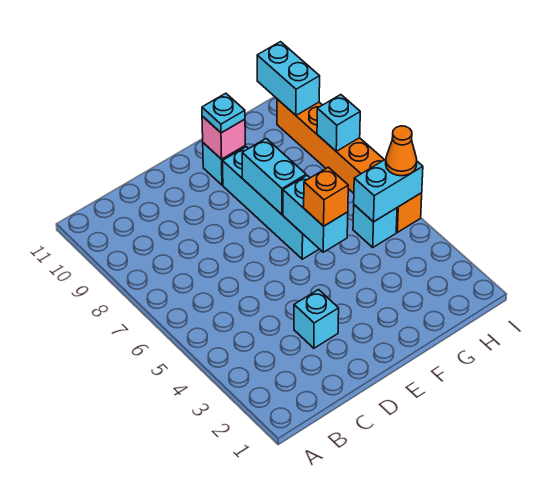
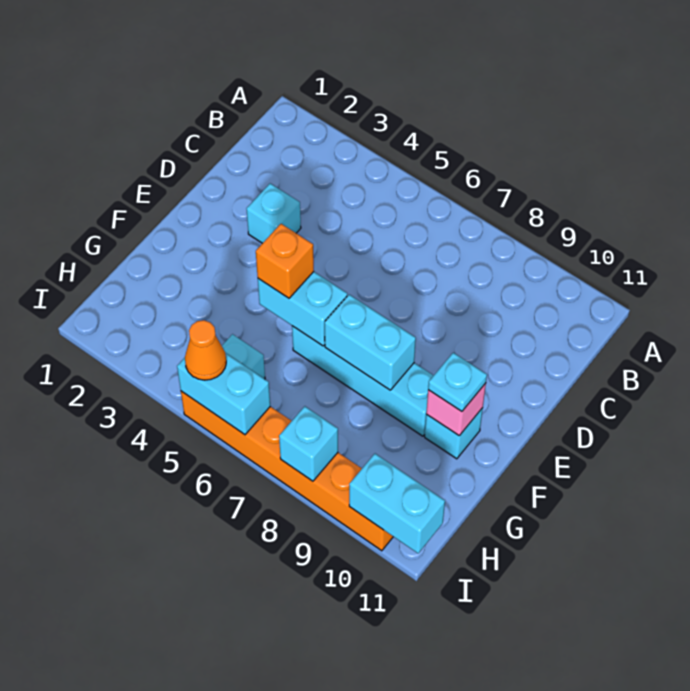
cyan 1x2 brick [354,159,423,222] -> cyan 1x2 brick turned to [177,353,270,435]

